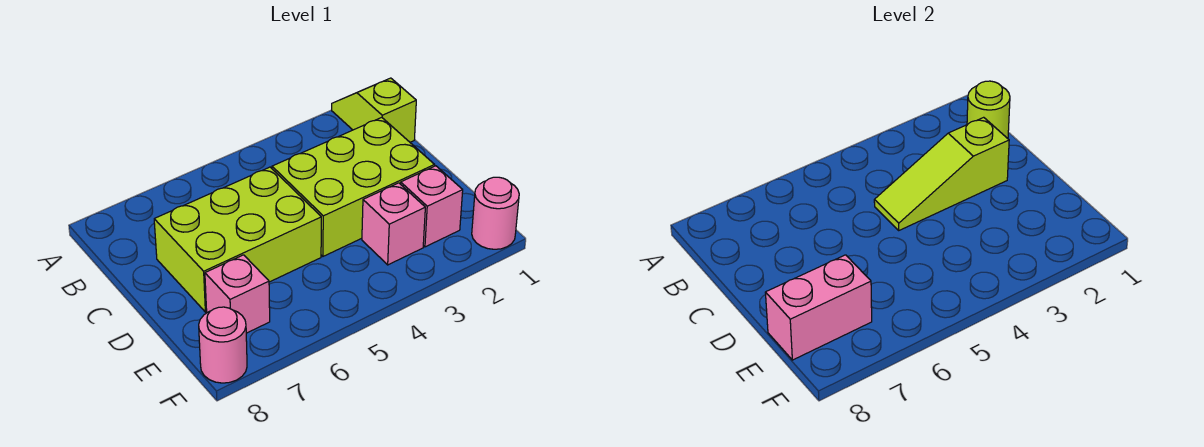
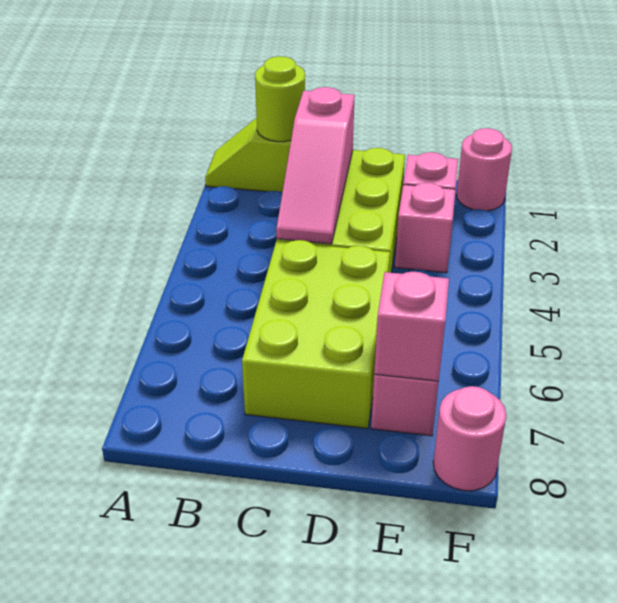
lime 1x3 slope [874,117,1009,230] -> pink 1x3 slope [276,87,355,244]
pink 1x2 brick [765,255,872,360] -> pink 1x1 brick [374,272,449,381]

